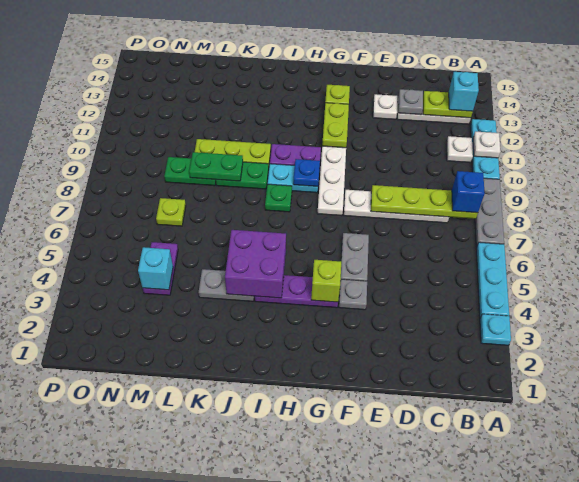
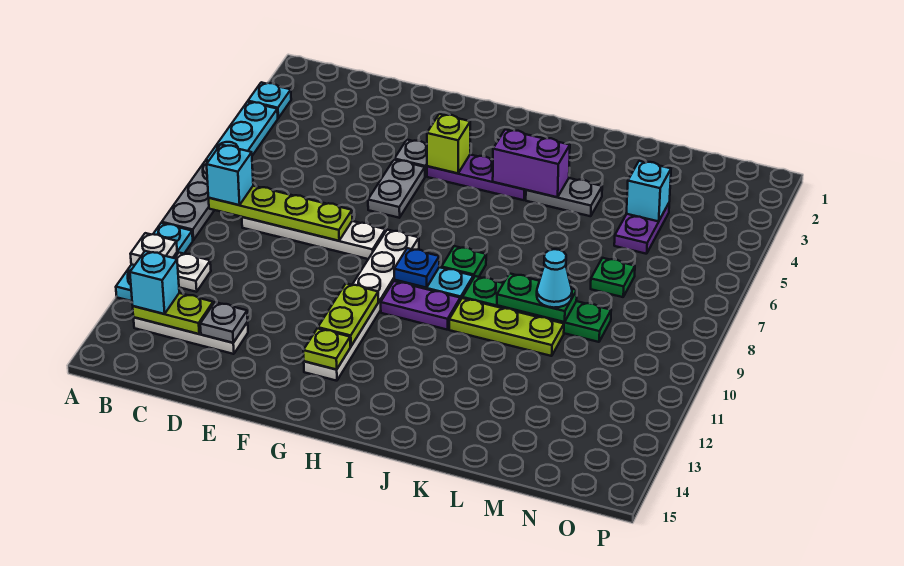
blue 1x1 brick [452,171,485,213] -> cyan 1x1 brick [207,145,253,205]
white 1x1 plate [373,94,397,119] -> none
purple 2x2 brick [225,230,286,298] -> purple 1x2 brick [493,130,570,197]
none -> cyan 1x1 cone [537,249,572,308]
lime 1x1 plate [156,198,186,226] -> green 1x1 plate [591,258,635,297]

